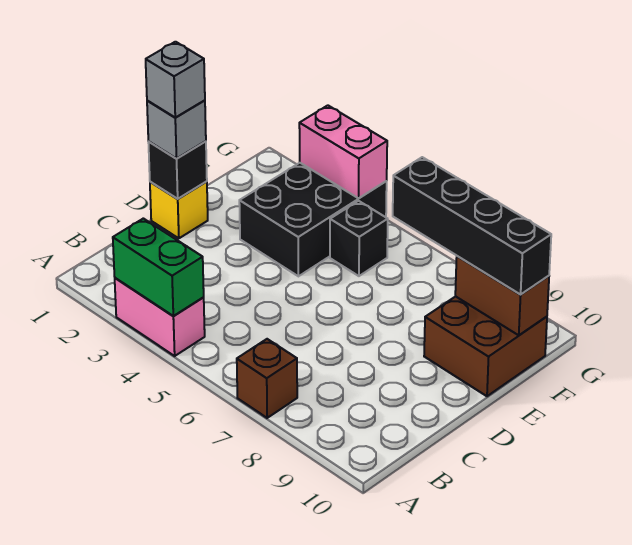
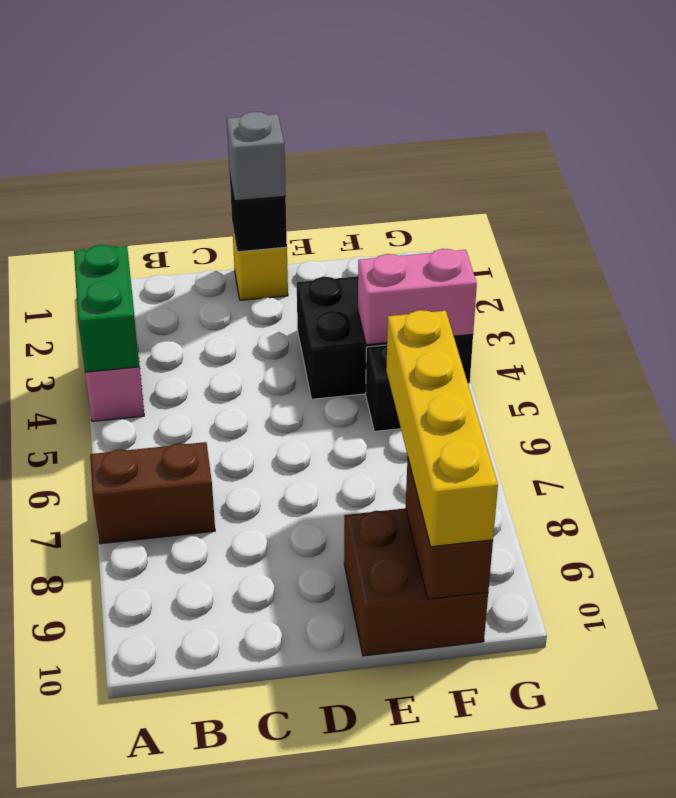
brown 1x1 brick [237,339,297,418] -> brown 1x2 brick [90,442,215,544]
grey 1x1 brick [146,42,205,117] -> none
black 1x4 brick [393,157,551,294] -> yellow 1x4 brick [386,310,498,547]
pink 1x2 brick [299,105,387,198] -> pink 1x2 brick turned to [358,249,477,345]

